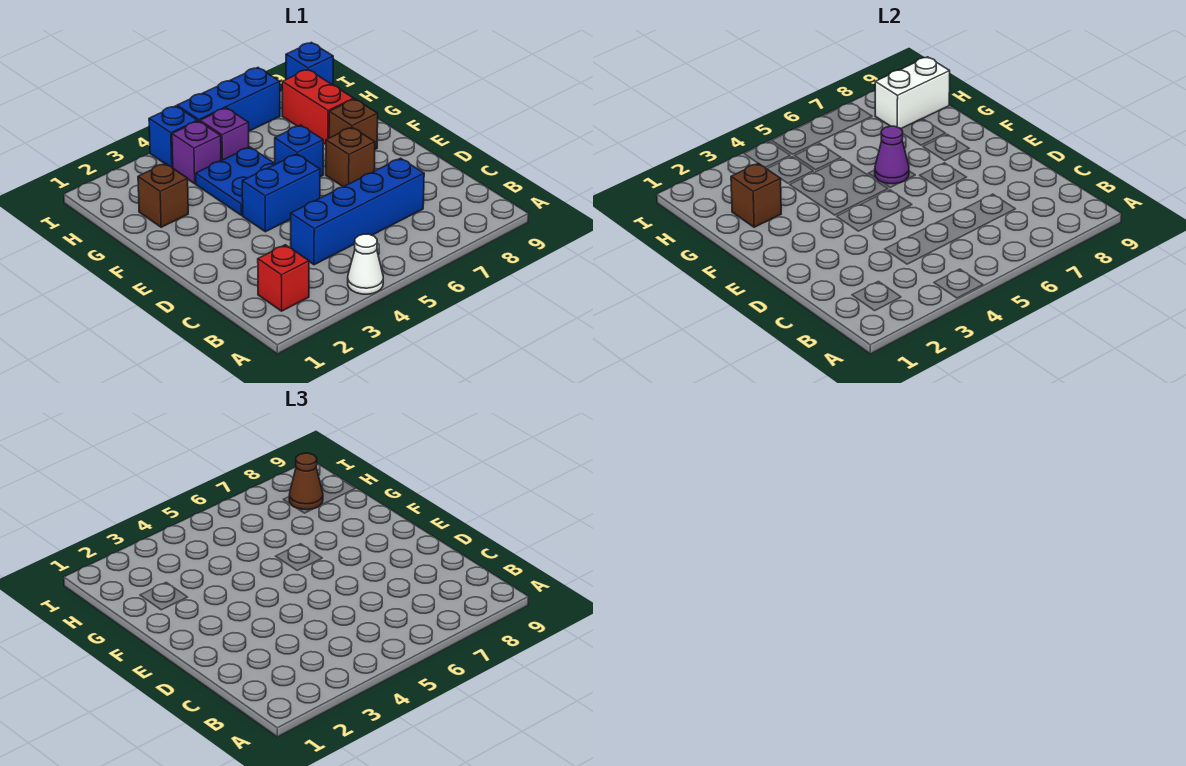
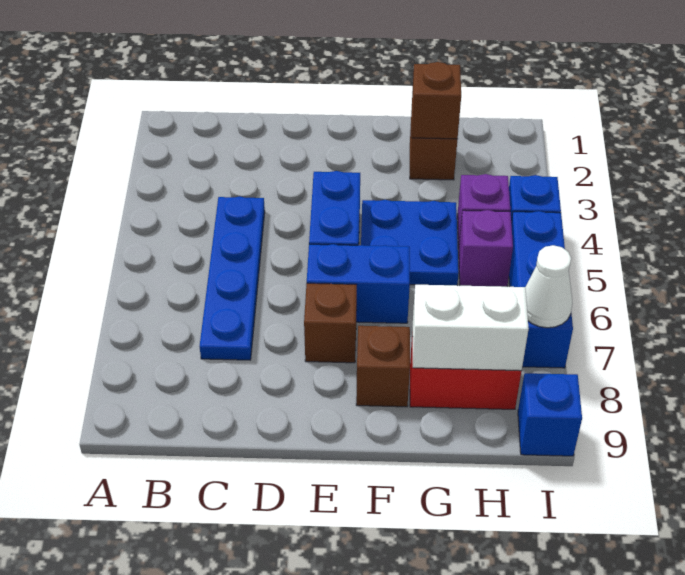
white 1x1 cone [348,234,383,294] -> white 1x1 cone moved to [525,245,572,328]
red 1x1 brick [258,245,309,311] -> none
blue 1x4 brick [291,158,424,265] -> blue 1x4 plate [200,197,265,360]
blue 1x1 brick [275,125,323,177] -> blue 1x2 brick [307,244,410,323]
purple 1x1 cone [875,126,909,184] -> none
white 1x2 brick [875,57,950,129] -> white 1x2 brick turned to [412,285,529,371]
brown 1x1 cone [289,453,323,510] -> none

